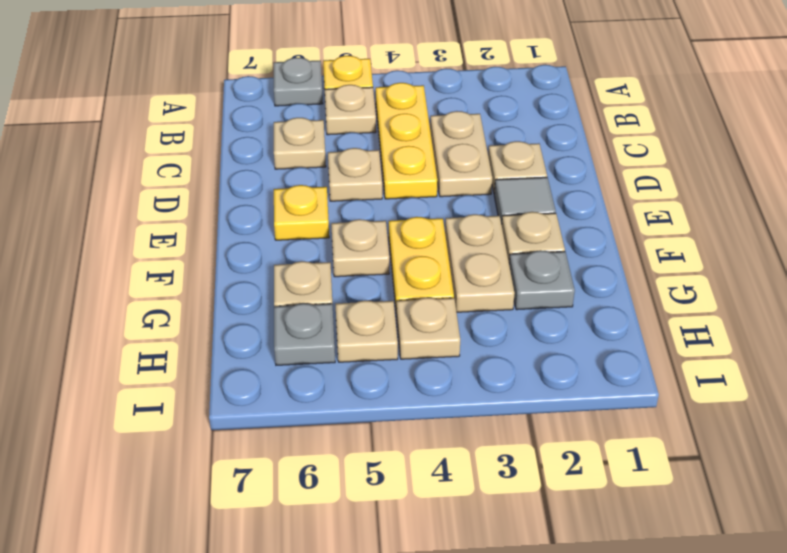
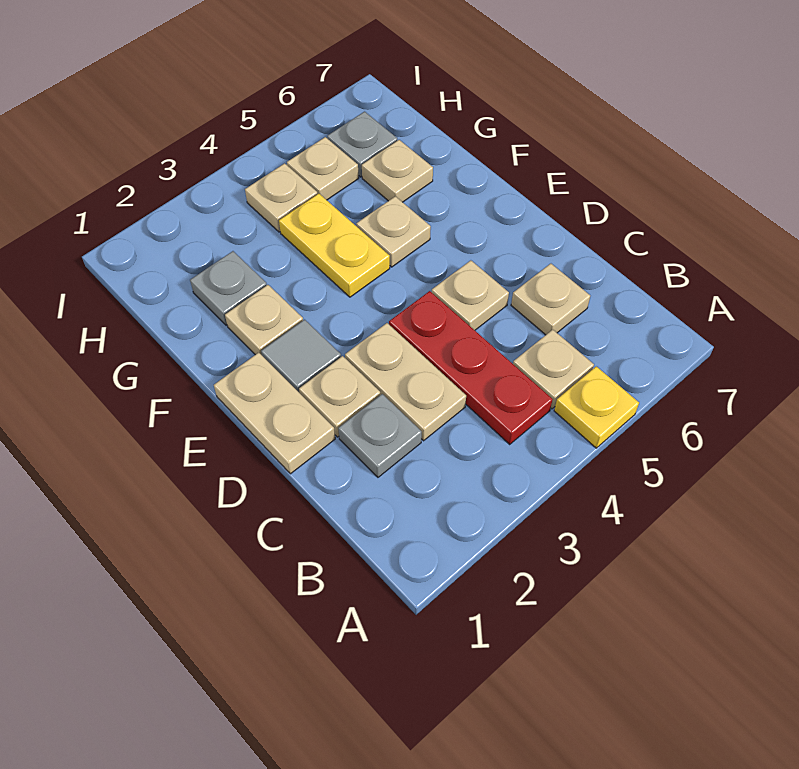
grey 1x1 plate [273,58,323,106] -> grey 1x1 plate moved to [338,394,422,477]
yellow 1x3 plate [376,83,437,199] -> red 1x3 plate [389,291,553,444]
yellow 1x1 plate [274,185,329,240] -> none
tan 1x2 plate [445,214,515,312] -> tan 1x2 plate moved to [214,353,335,474]

